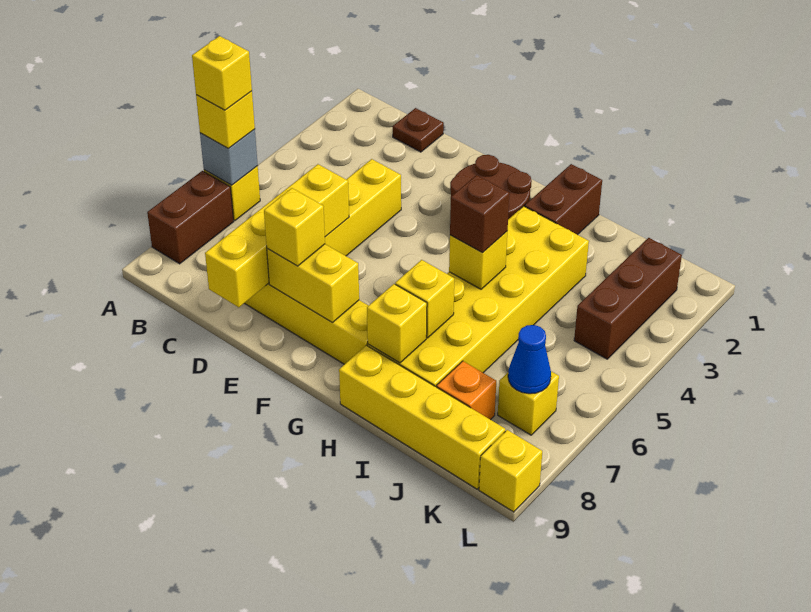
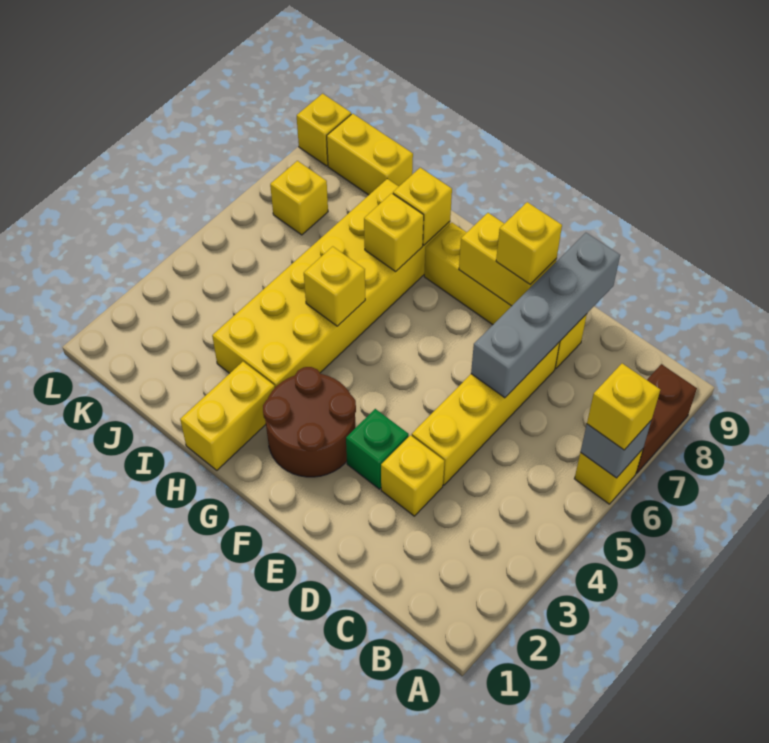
yellow 1x1 brick [192,36,252,110] -> yellow 1x1 brick moved to [381,435,444,516]
brown 1x1 plate [393,108,444,152] -> none
yellow 1x4 brick [205,164,349,307] -> grey 1x4 brick [471,233,620,398]
none -> green 1x1 brick [346,409,409,489]
brown 1x2 brick [525,164,602,235] -> yellow 1x2 brick [180,362,275,470]
brown 1x1 brick [450,175,510,253] -> none
yellow 1x4 brick [339,345,505,489] -> yellow 1x2 brick [327,114,413,195]
orange 1x1 brick [437,361,496,420] -> none
brown 1x3 brick [574,238,682,359] -> none
blue 1x1 cone [508,325,551,394] -> none

